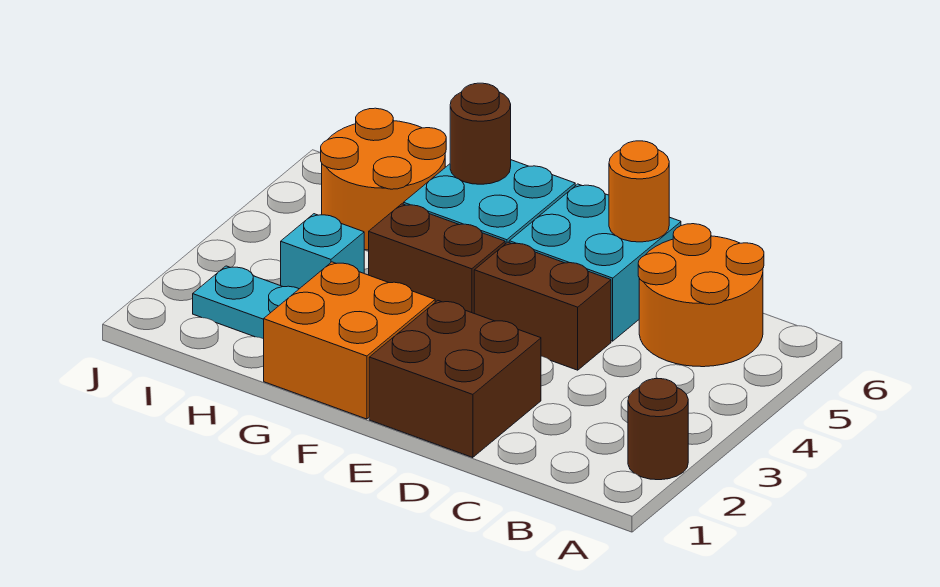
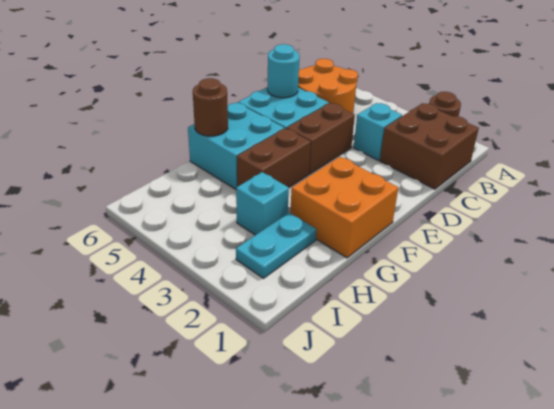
none -> cyan 1x1 brick [354,103,402,160]
brown 2x2 brick [369,301,541,458] -> brown 2x2 brick moved to [380,103,479,189]
orange 1x1 round brick [609,141,669,242] -> cyan 1x1 round brick [267,44,300,98]
orange 2x2 round brick [321,108,446,250] -> none

